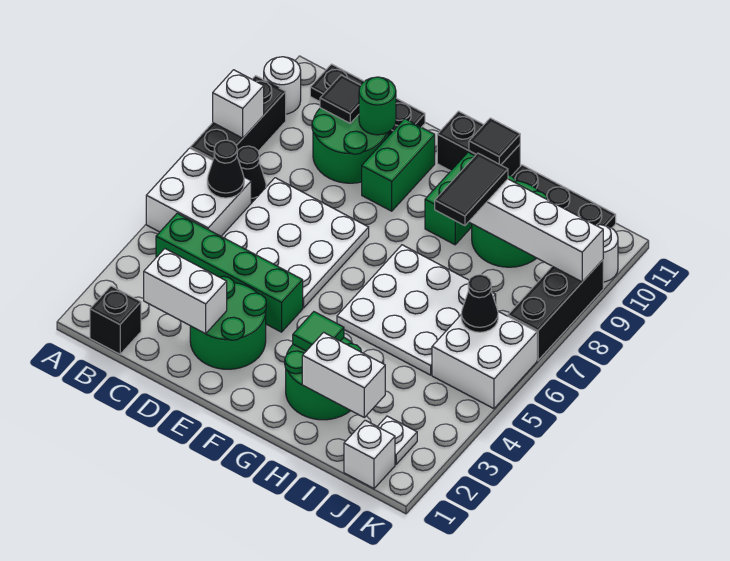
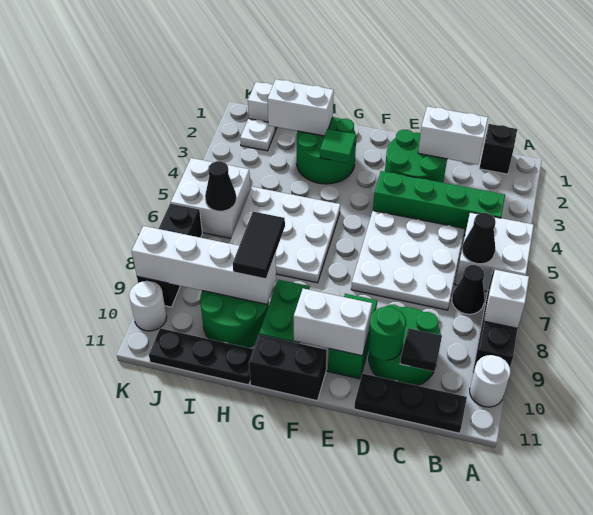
none -> white 1x2 brick [294,289,372,356]
black 1x1 tile [469,118,520,165] -> none

